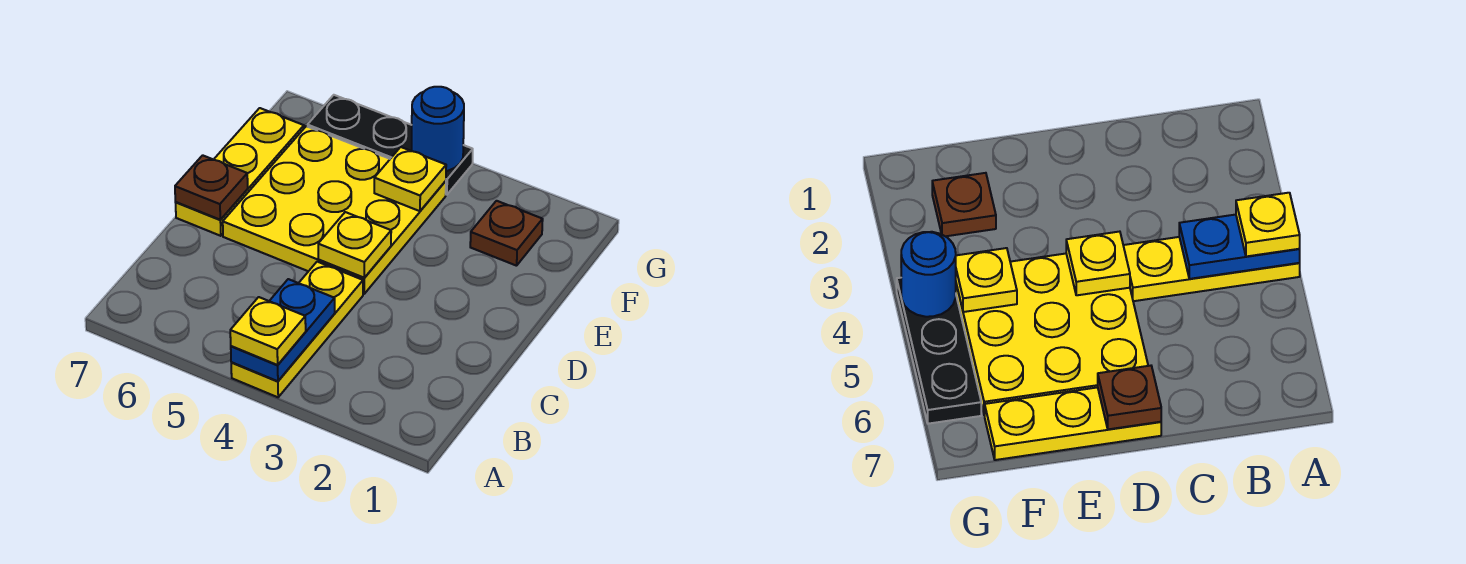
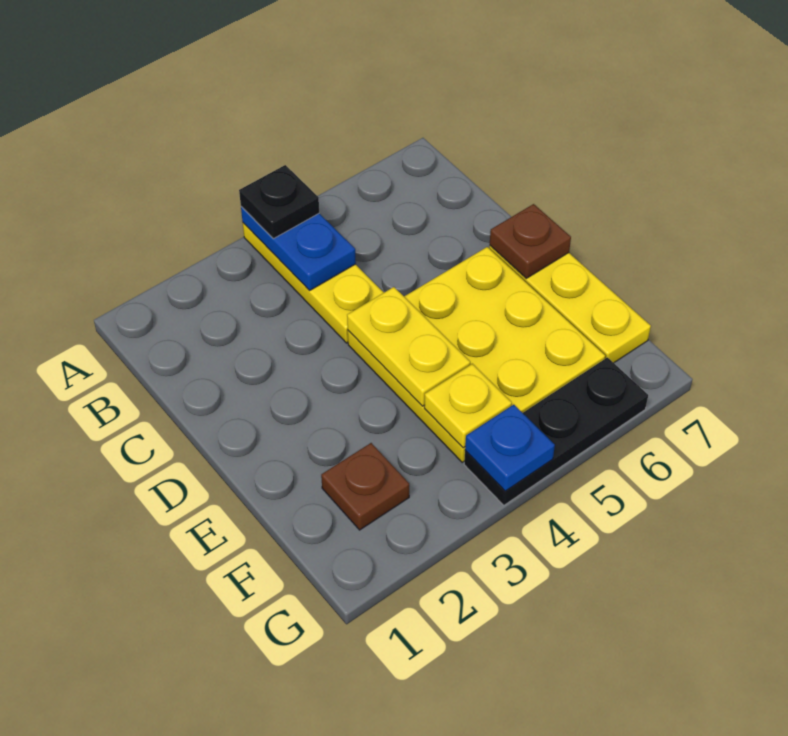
yellow 1x1 plate [230,297,306,365] -> black 1x1 plate [239,165,319,239]
yellow 1x1 plate [318,212,391,278] -> yellow 1x2 plate [347,287,470,406]
blue 1x1 round brick [412,87,464,171] -> blue 1x1 plate [465,405,555,491]

